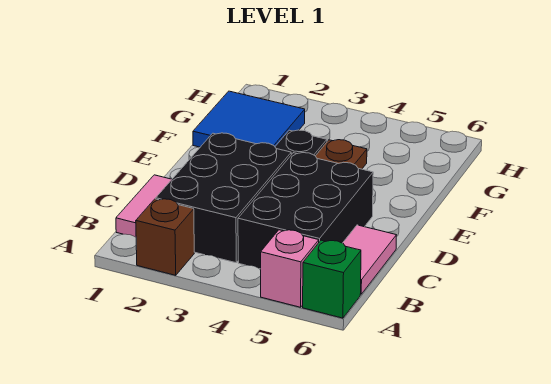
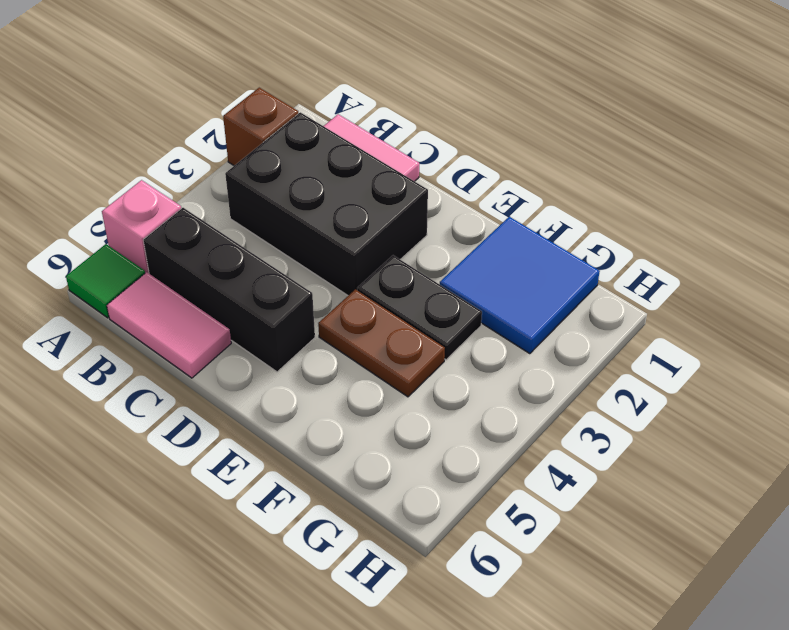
green 1x1 brick [303,240,361,318] -> green 1x1 tile [66,244,145,318]
black 2x3 brick [238,153,373,269] -> black 1x3 brick [143,208,315,372]

